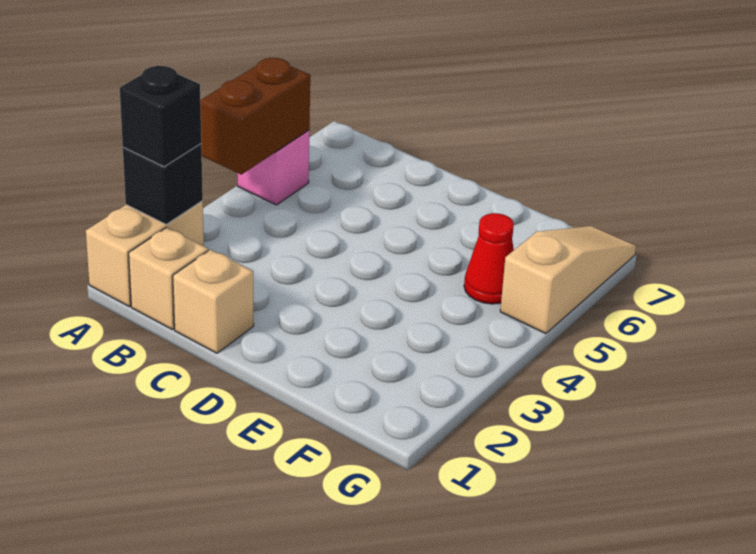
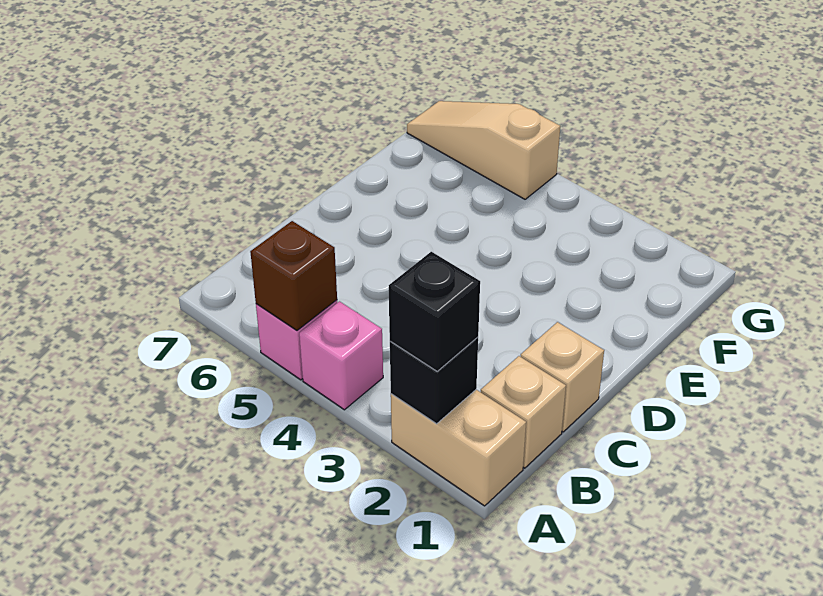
none -> pink 1x1 brick [299,301,383,410]
brown 1x2 brick [200,58,310,175] -> brown 1x1 brick [250,221,337,330]
red 1x1 cone [464,213,514,304] -> none

